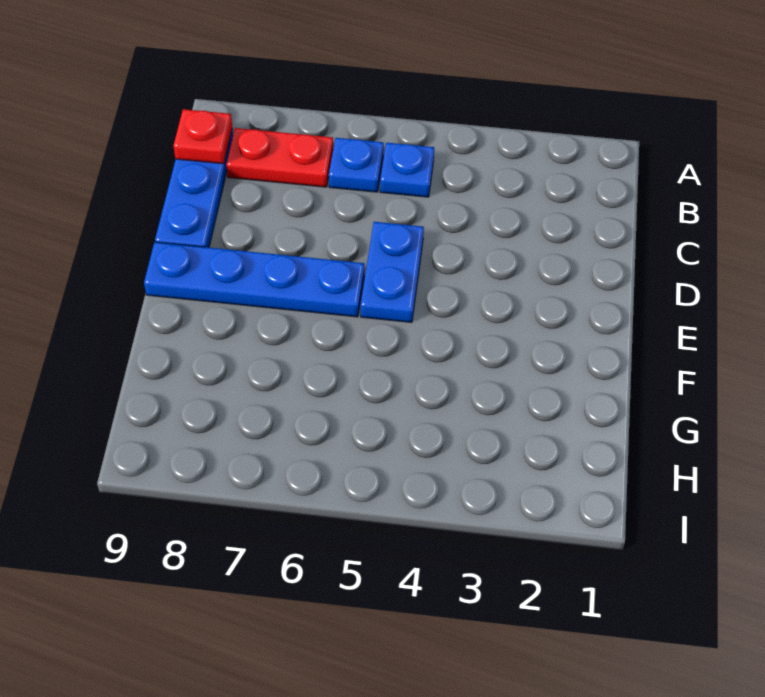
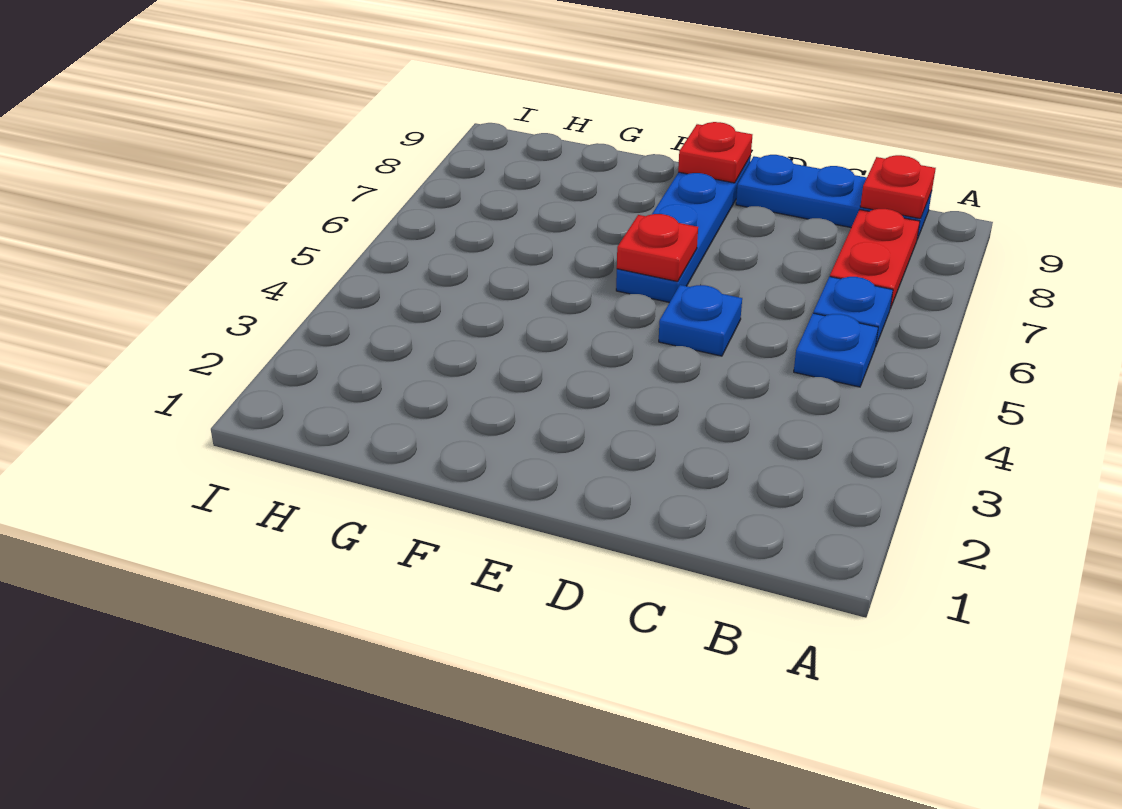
blue 1x2 plate [361,222,424,322] -> blue 1x1 plate [659,285,742,356]
none -> red 1x1 plate [617,214,698,282]
none -> red 1x1 plate [678,122,752,183]

